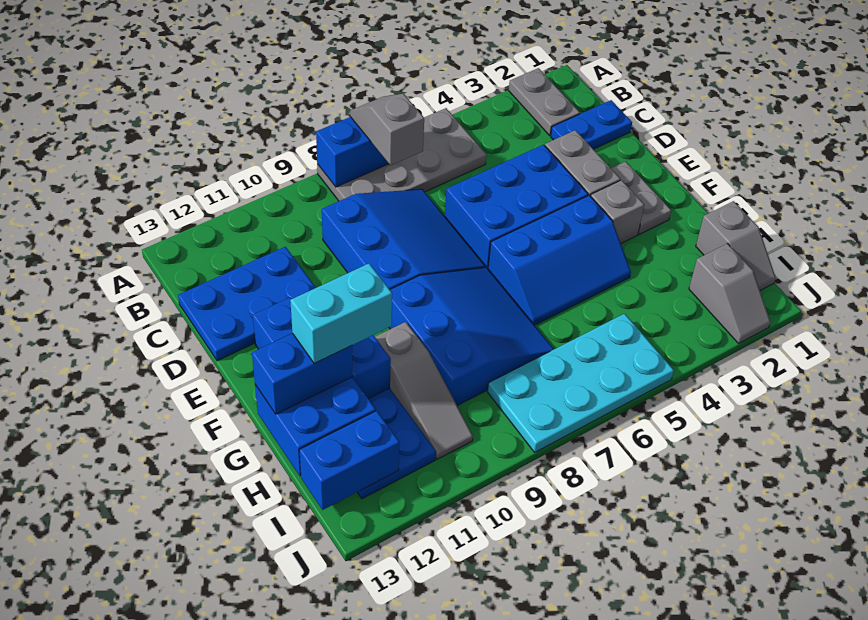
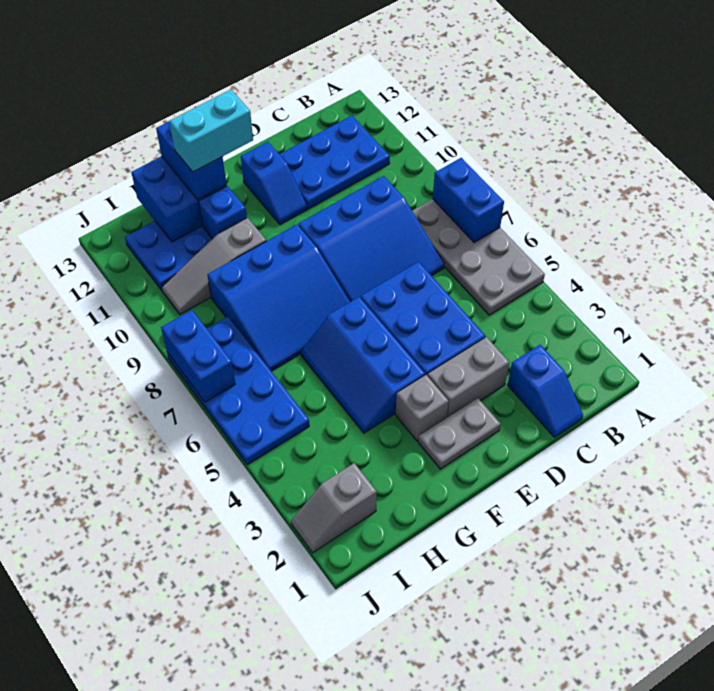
grey 1x2 plate [509,68,580,135] -> none
grey 1x2 slope [350,94,424,166] -> none
blue 1x2 plate [551,100,632,149] -> blue 1x2 slope [508,345,583,437]
blue 2x3 plate [178,247,316,361] -> blue 2x3 plate turned to [279,116,390,209]
cyan 1x2 brick [290,264,392,364] -> cyan 1x2 brick turned to [169,90,253,172]
grey 1x2 slope [696,201,776,290] -> none
cyan 2x4 plate [488,314,674,452] -> blue 2x4 plate [167,317,309,465]
blue 1x2 brick [299,411,399,510] -> blue 1x2 brick moved to [161,310,235,402]

